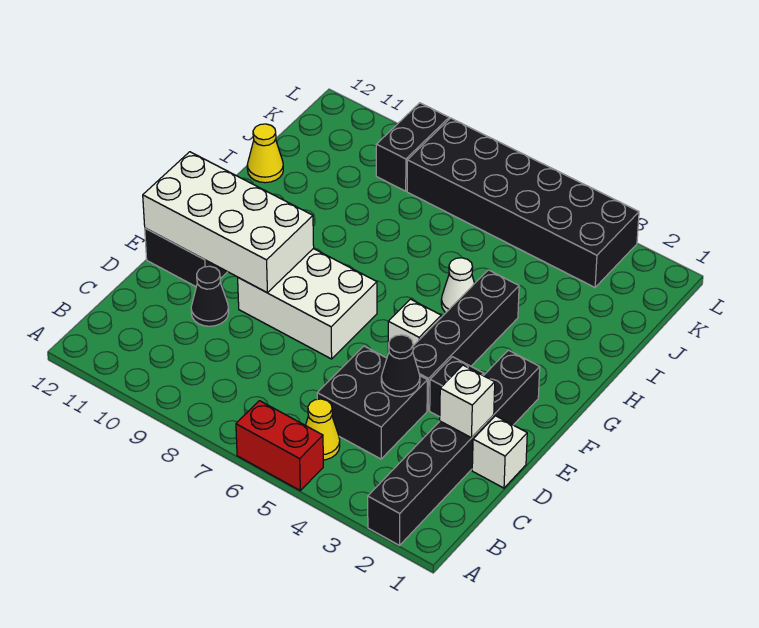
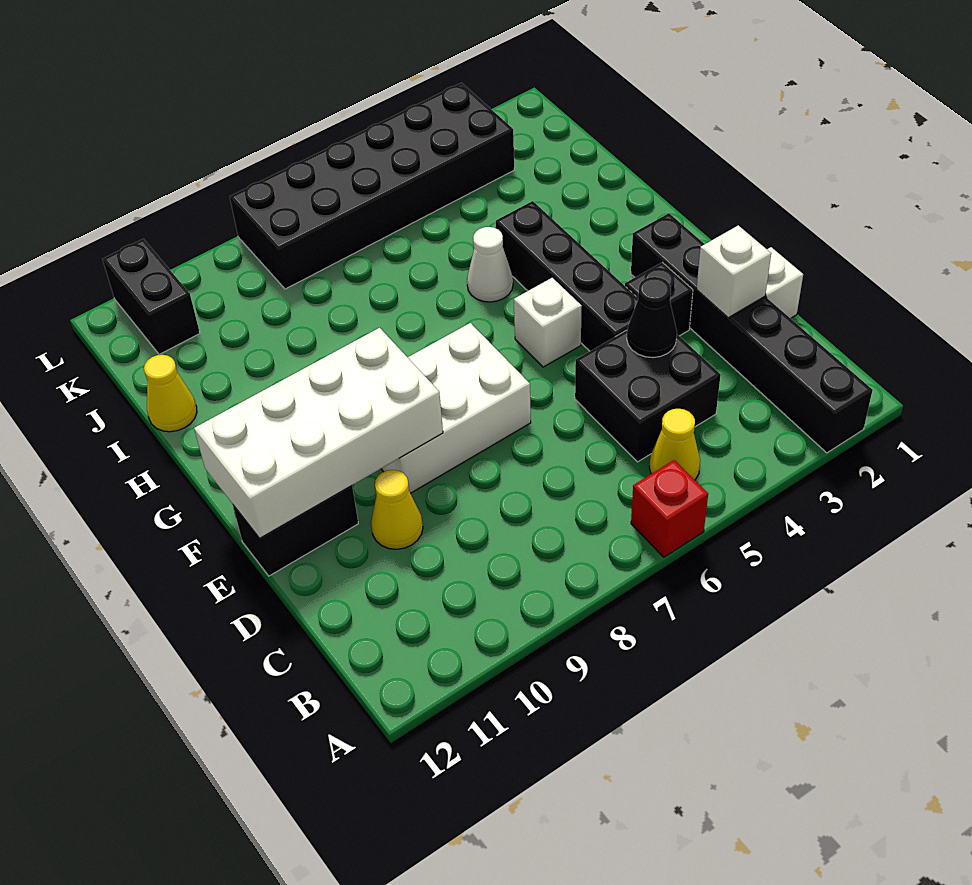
red 1x2 brick [236,401,323,490] -> red 1x1 brick [631,460,708,557]
black 1x1 cone [191,266,229,326] -> yellow 1x1 cone [371,470,423,549]
black 1x2 brick [376,103,449,191] -> black 1x2 brick moved to [103,239,200,354]

